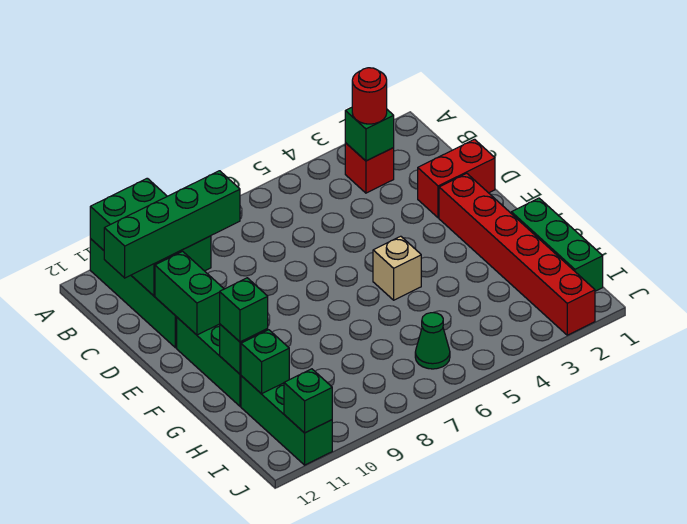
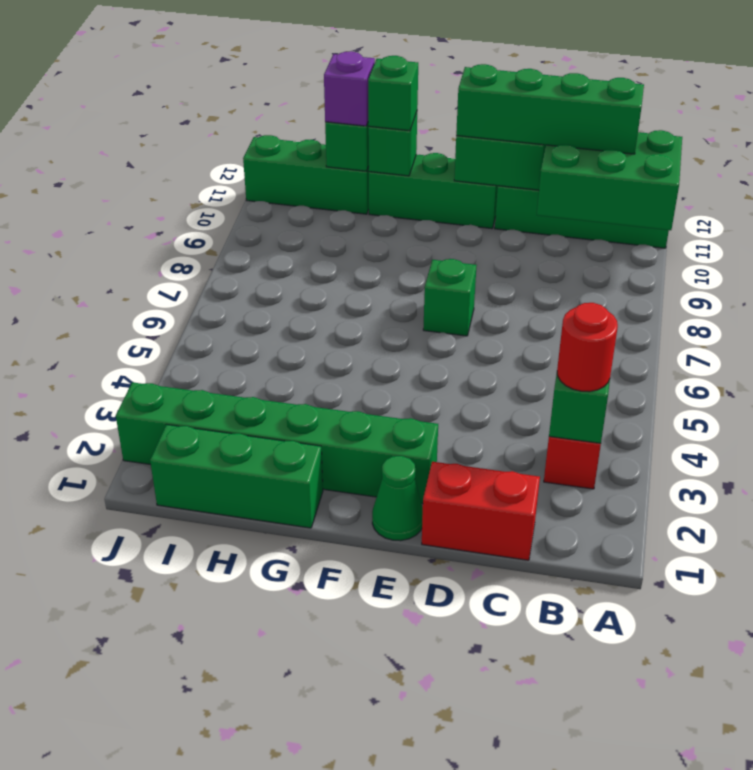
green 1x4 brick [104,171,240,278] -> green 1x4 brick turned to [456,64,644,154]
red 1x2 brick [418,139,495,218] -> red 1x2 brick turned to [422,462,540,560]
red 1x6 brick [439,174,595,335] -> green 1x6 brick [116,382,438,504]
tan 1x1 brick [373,236,421,300] -> none
none -> purple 1x1 brick [324,51,375,126]
green 1x1 cone [415,313,450,369] -> green 1x1 cone moved to [372,456,423,541]
green 1x1 brick [284,369,332,433] -> green 1x1 brick moved to [423,259,477,336]

